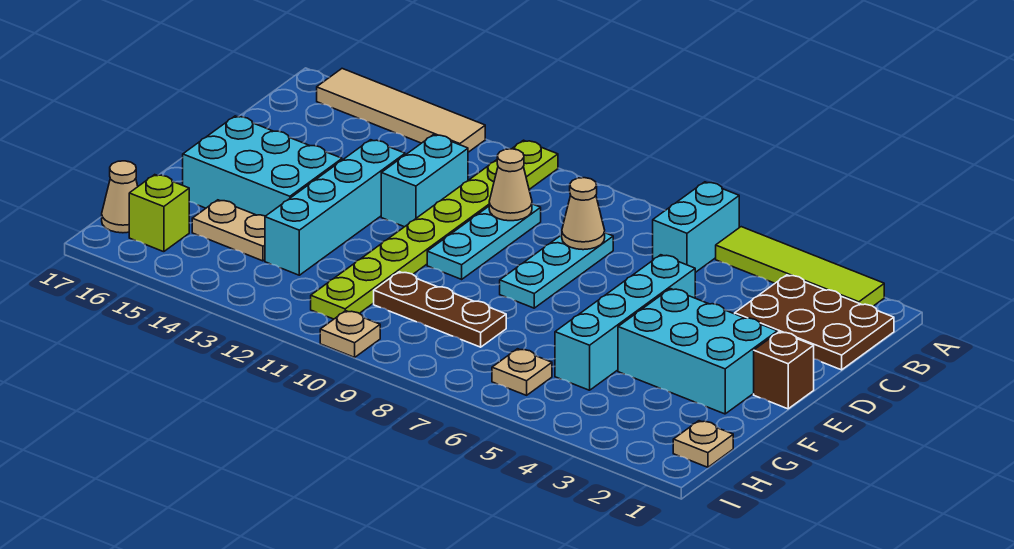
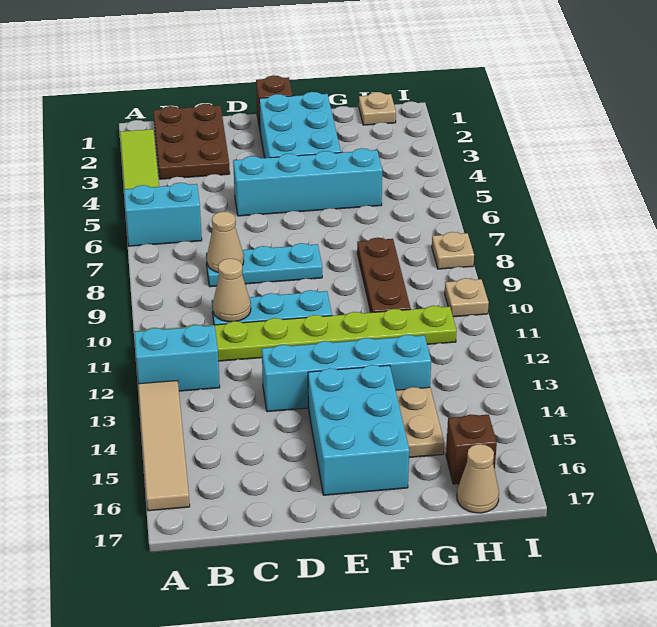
cyan 1x2 brick [381,135,468,227] -> cyan 1x2 brick moved to [134,325,220,391]
tan 1x1 plate [492,349,552,395] -> tan 1x1 plate moved to [432,232,474,269]
lime 1x1 brick [129,175,189,252] -> brown 1x1 brick [446,414,497,484]

